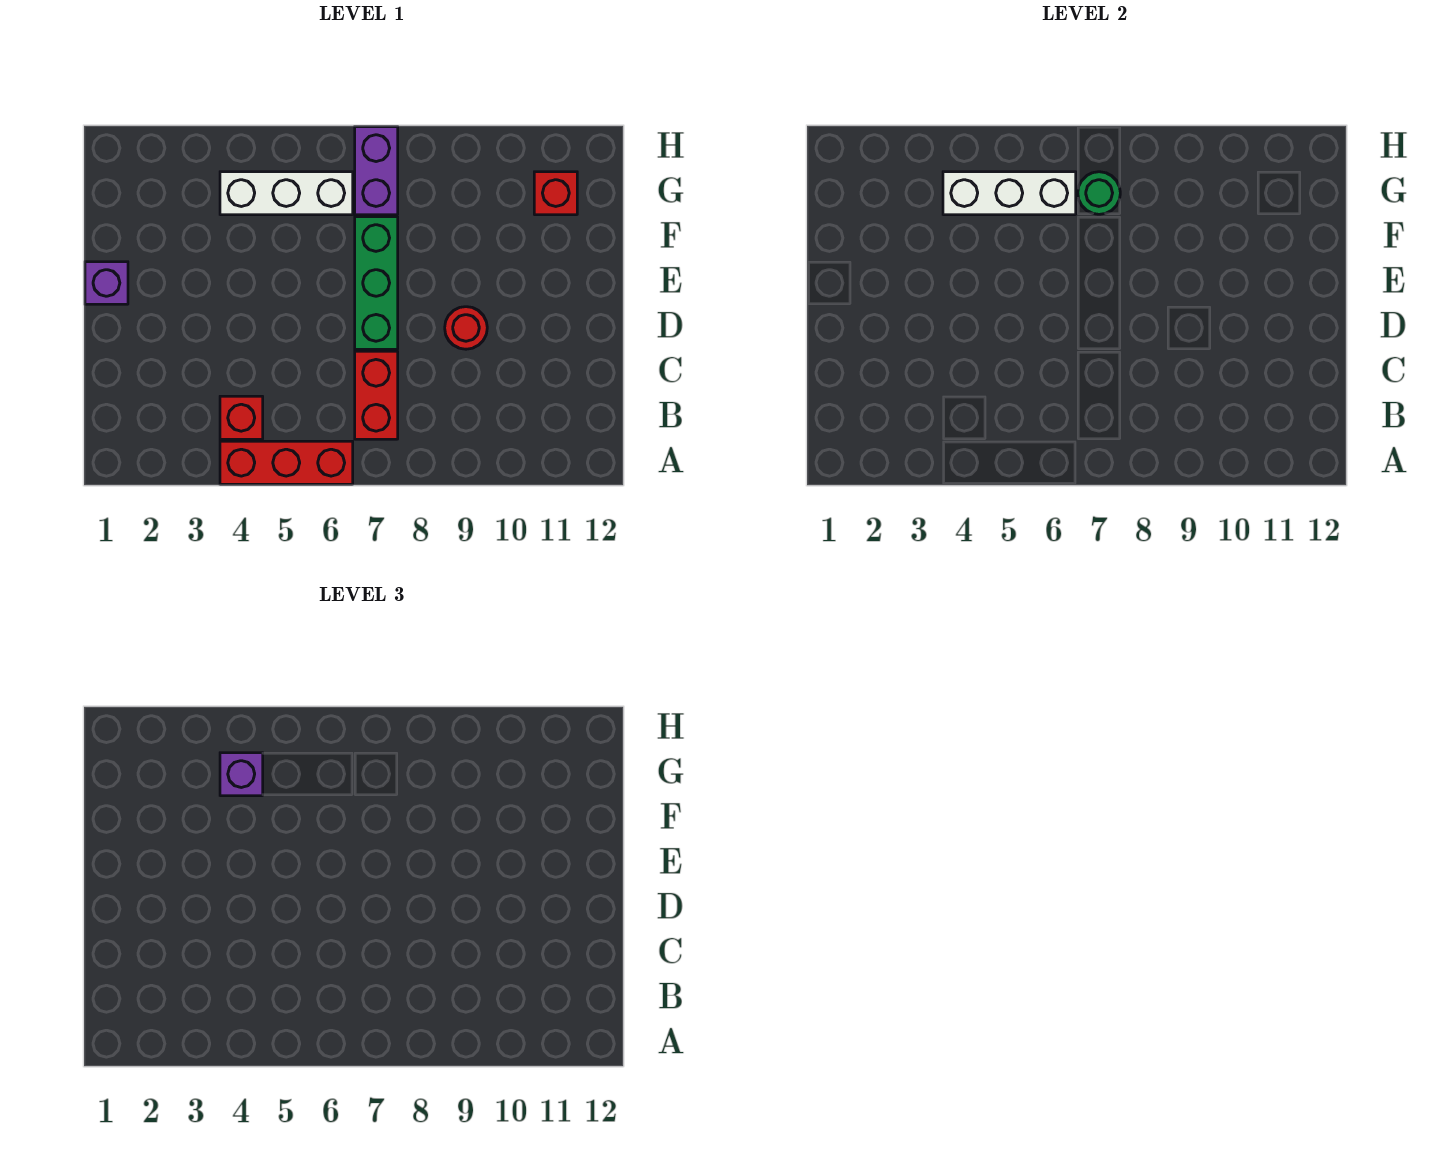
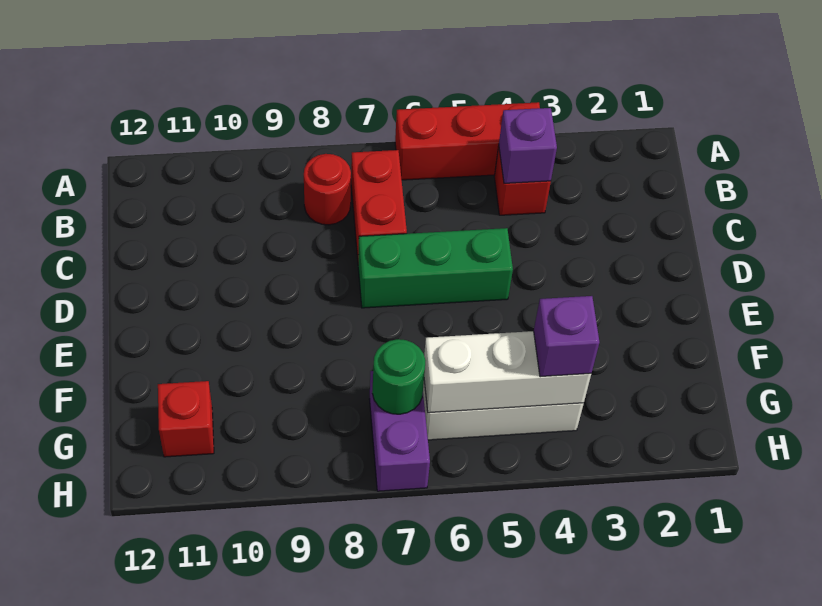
green 1x3 brick [355,217,398,349] -> green 1x3 brick turned to [358,228,513,308]
red 1x1 round brick [445,307,487,349] -> red 1x1 round brick moved to [304,154,351,225]
purple 1x1 brick [85,262,128,304] -> purple 1x1 brick moved to [499,108,557,183]

